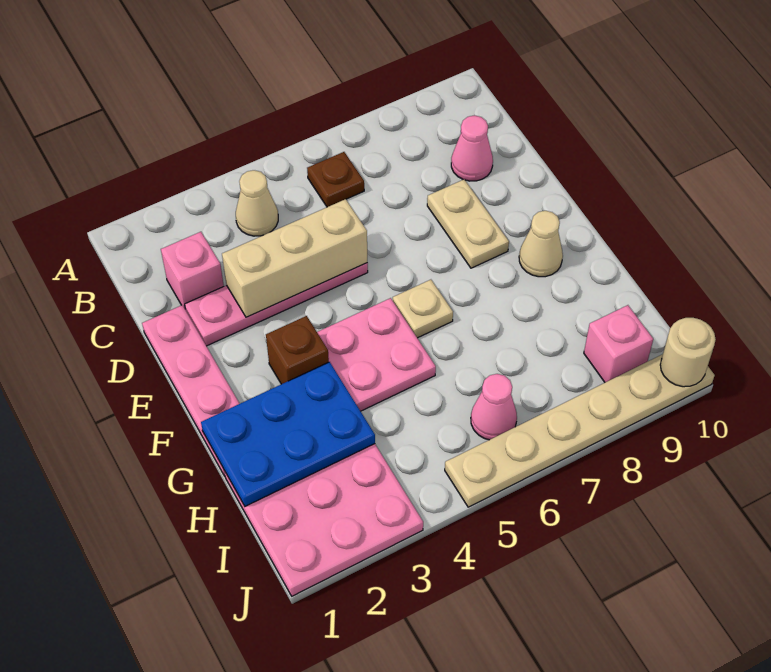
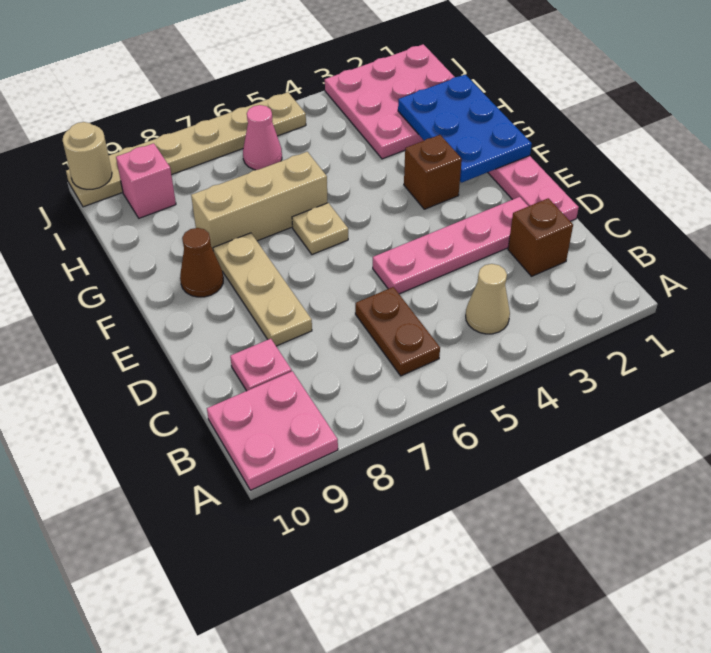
brown 1x1 plate [307,152,364,207] -> brown 1x2 plate [355,287,440,376]
pink 1x1 brick [161,232,224,310] -> brown 1x1 brick [508,198,573,276]
pink 1x1 cone [451,115,493,181] -> pink 1x1 plate [230,339,292,391]
tan 1x3 brick [222,199,367,317] -> tan 1x3 brick moved to [191,152,327,249]
tan 1x2 plate [427,180,509,268] -> tan 1x3 plate [213,233,312,346]
pink 2x2 plate [317,298,436,411] -> pink 2x2 plate moved to [207,371,338,490]
tan 1x1 cone [519,211,563,277] -> brown 1x1 cone [180,228,223,297]
blue 2x3 plate [201,362,375,506] -> blue 2x3 plate turned to [398,75,532,183]

